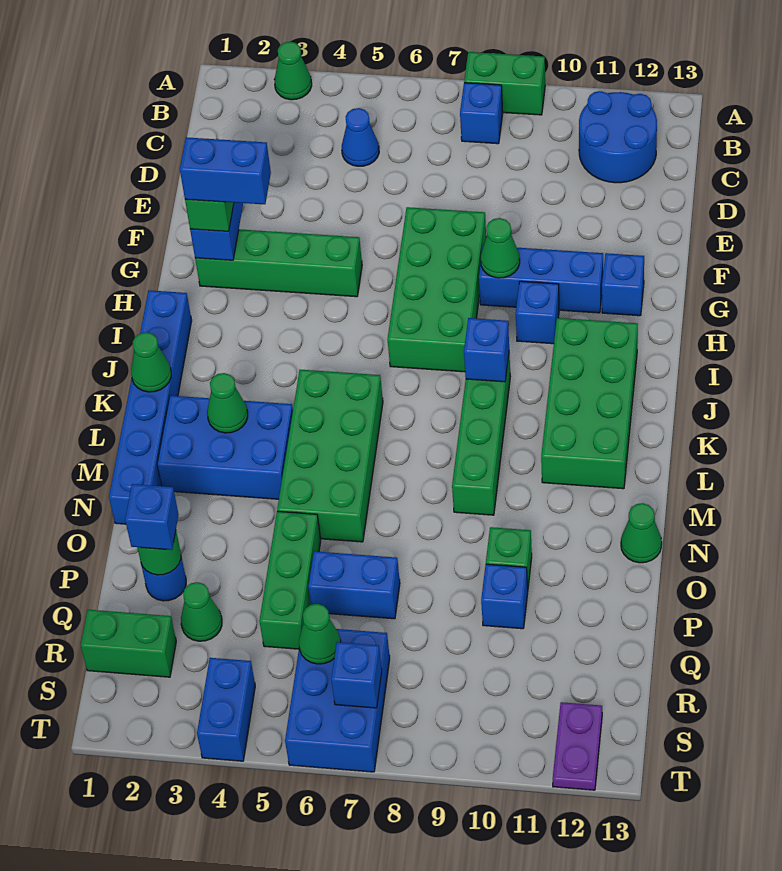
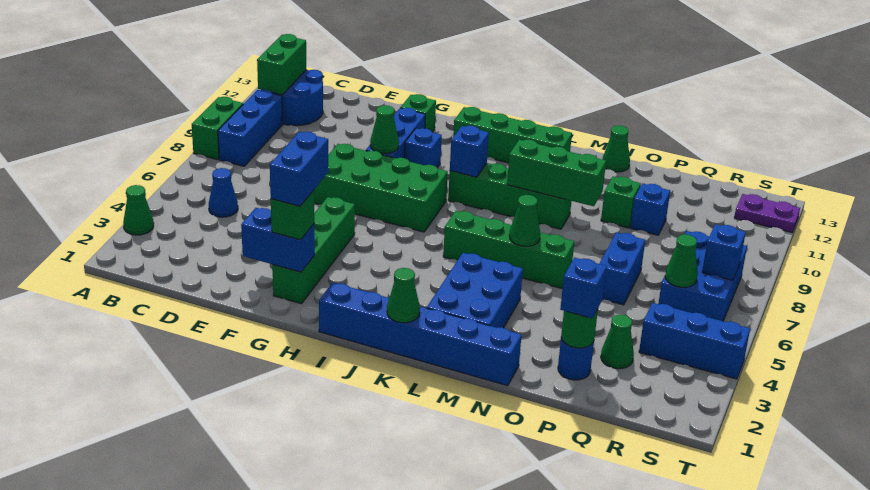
blue 1x1 brick [460,83,503,144] -> blue 1x3 brick [218,90,283,166]
blue 1x1 brick [602,253,644,316] -> green 1x1 brick [400,94,436,132]
green 2x4 brick [541,318,638,489] -> green 1x4 brick [453,107,572,163]
green 2x4 brick [277,370,383,542] -> green 1x4 brick [443,211,574,288]
green 1x1 cone [207,373,248,433] -> green 1x1 cone moved to [509,195,540,246]
green 1x3 brick [259,511,321,649] -> green 1x3 brick moved to [507,140,606,206]
green 1x2 brick [81,610,176,677] -> green 1x2 brick moved to [257,34,306,95]
blue 2x3 brick [285,629,390,772] -> blue 2x3 brick turned to [658,231,747,321]
blue 1x2 brick [197,658,255,761] -> blue 1x3 brick [639,303,750,379]

